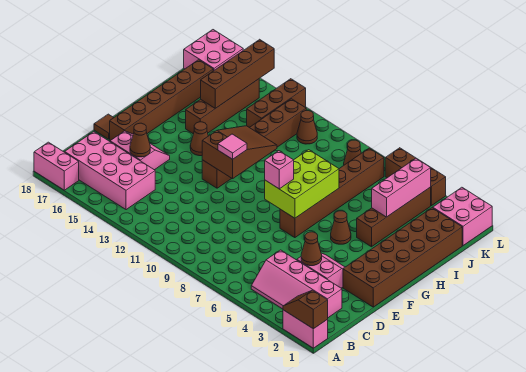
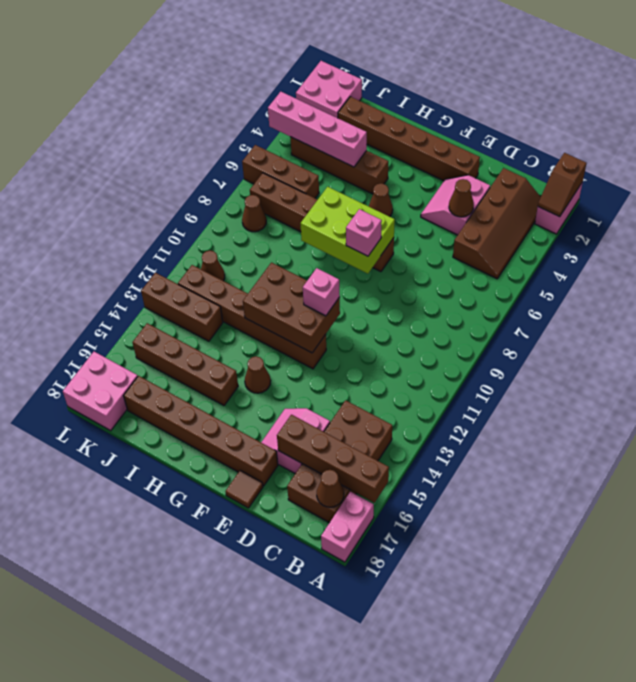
pink 2x4 slope [251,250,342,318] -> brown 2x4 slope [453,168,541,279]
pink 2x4 brick [65,132,155,210] -> brown 2x4 brick [287,400,392,523]
brown 1x1 cone [130,123,150,157] -> brown 1x1 cone moved to [317,470,344,507]
brown 2x6 brick [343,208,462,307] -> brown 1x6 brick [338,97,480,181]
brown 2x3 slope [202,126,277,179] -> brown 2x3 brick [243,263,340,353]
pink 1x1 tile [218,134,247,159] -> pink 1x1 brick [303,268,340,316]
pink 1x3 brick [372,158,431,217] -> pink 1x4 brick [268,92,367,167]
brown 1x4 brick [201,39,274,108] -> brown 1x4 brick moved to [277,415,389,503]
brown 1x3 brick [385,148,446,206] -> brown 1x3 brick turned to [242,145,319,198]

